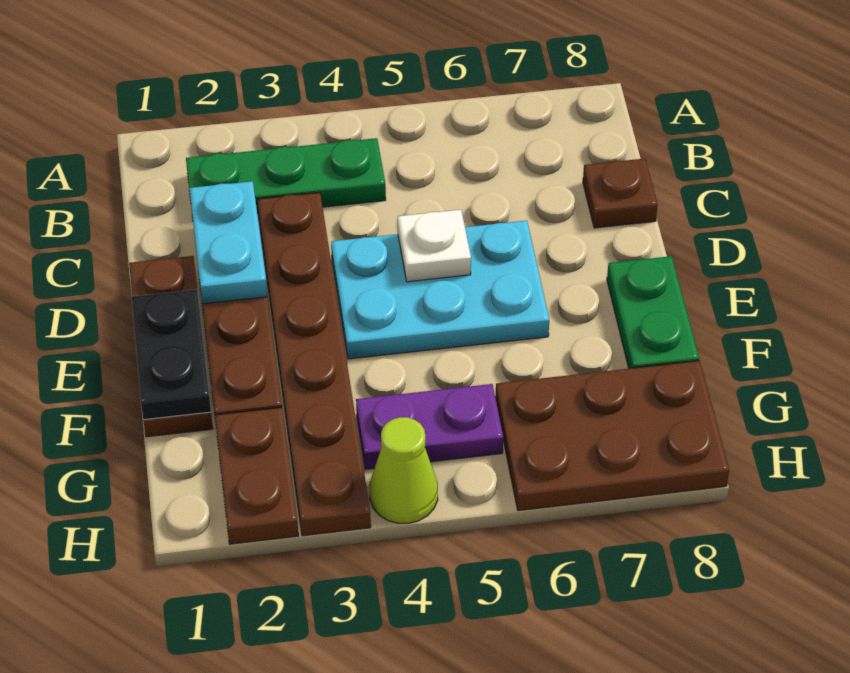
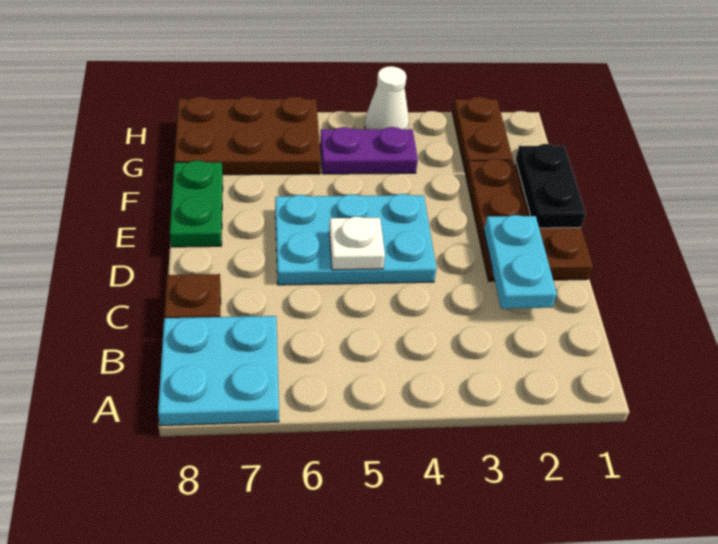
none -> cyan 2x2 plate [158,316,279,426]
green 1x3 plate [186,138,386,214] -> none
brown 1x6 plate [258,193,371,536] -> none
lime 1x1 cone [370,417,438,523] -> white 1x1 cone [365,66,409,129]

